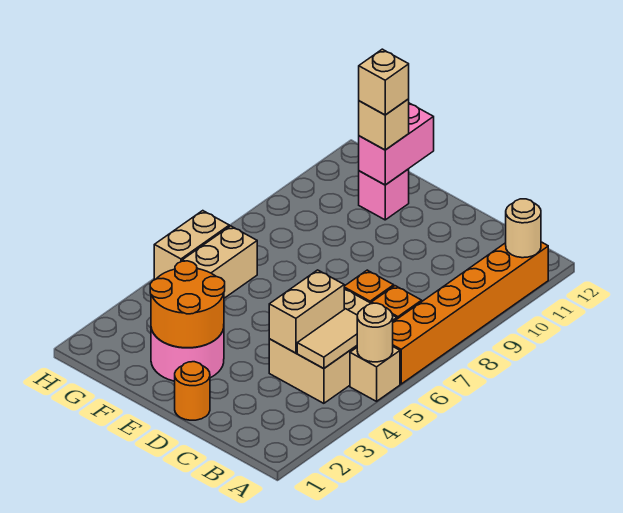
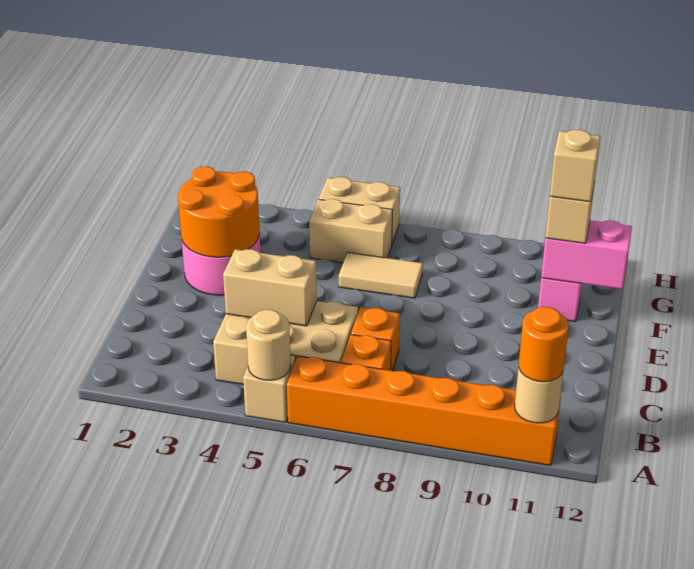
tan 1x2 tile [297,309,357,369] -> tan 1x2 tile moved to [339,253,423,298]
orange 1x1 round brick [175,362,210,420] -> orange 1x1 round brick moved to [519,307,569,382]

